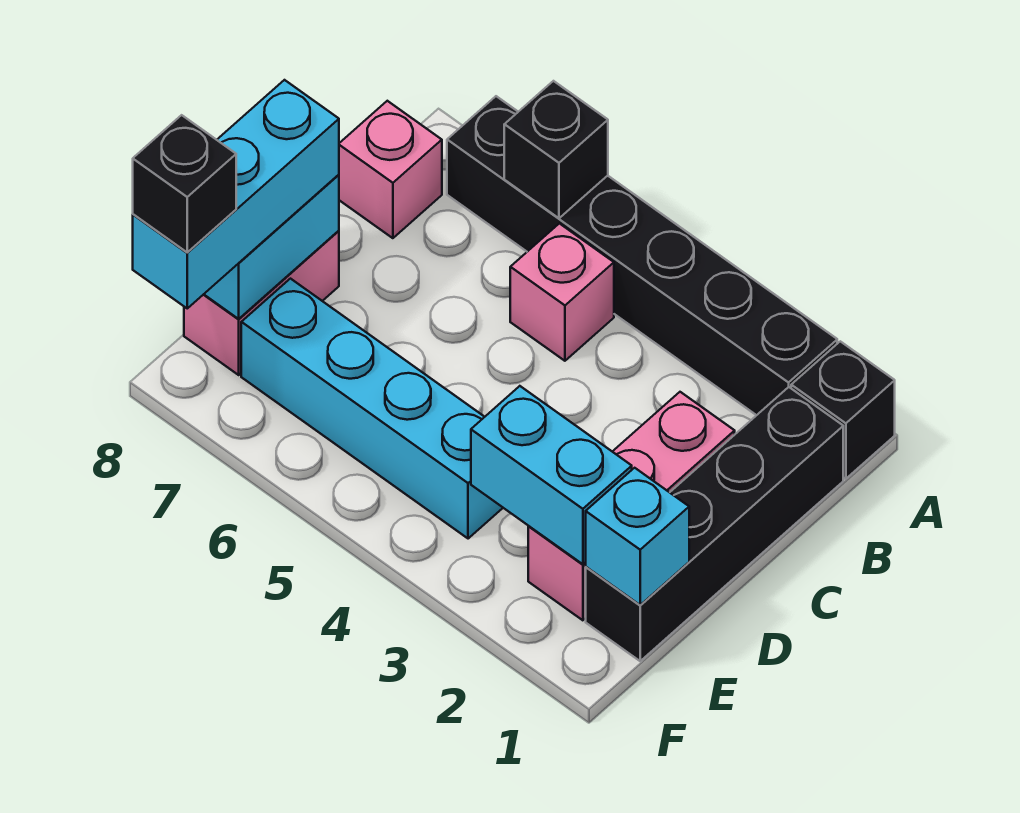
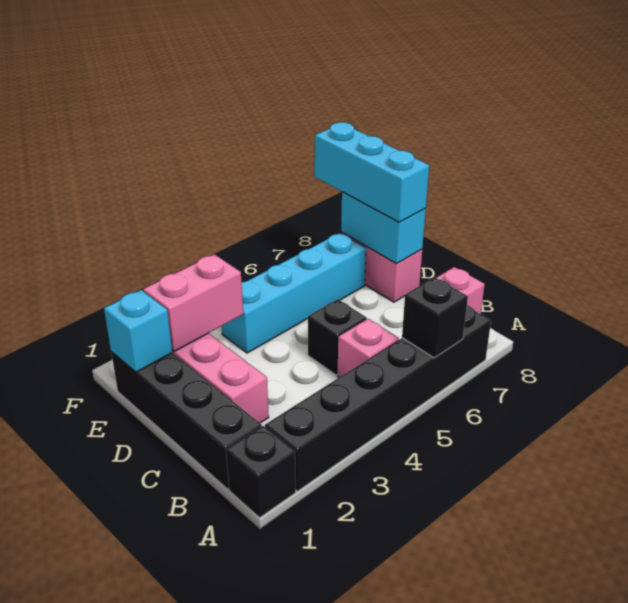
cyan 1x2 brick [471,386,632,564] -> pink 1x2 brick [143,254,243,352]
black 1x1 brick [133,115,236,253] -> black 1x1 brick moved to [308,299,367,375]

